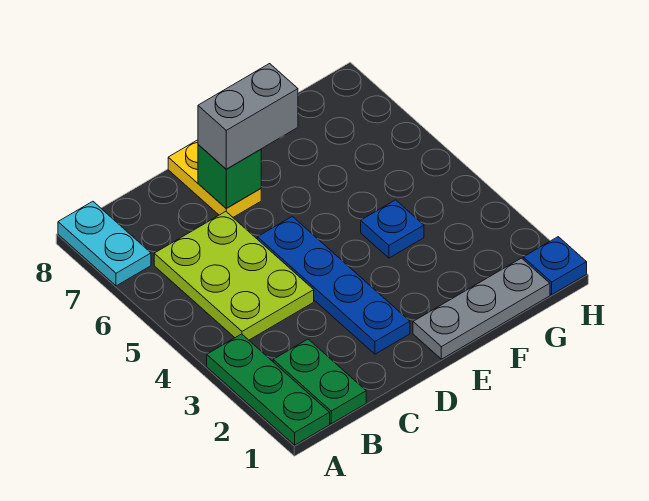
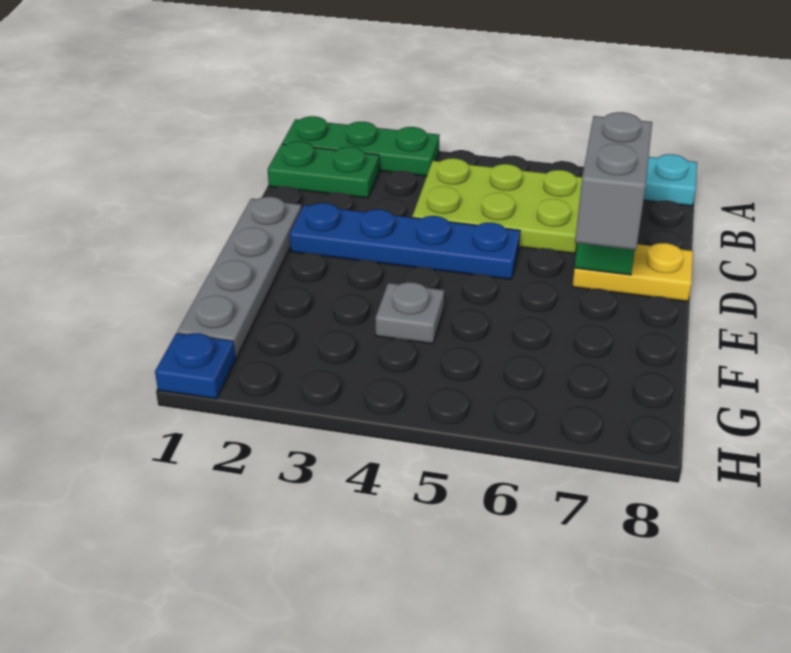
grey 1x3 plate [413,258,550,359] -> grey 1x4 plate [177,197,302,358]
blue 1x1 plate [361,200,424,258] -> grey 1x1 plate [375,282,444,344]

